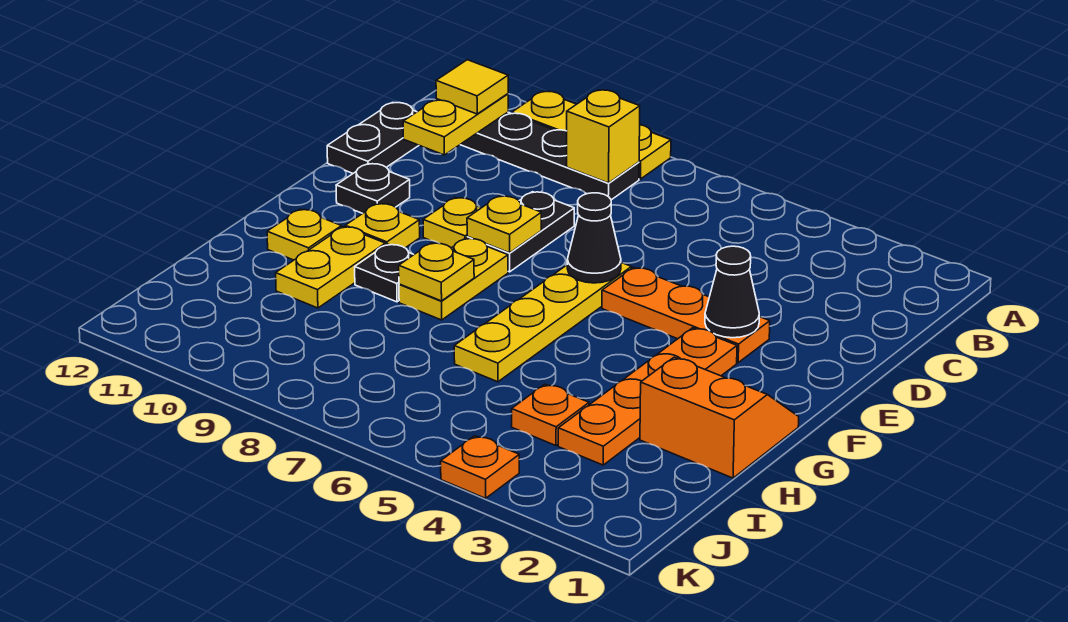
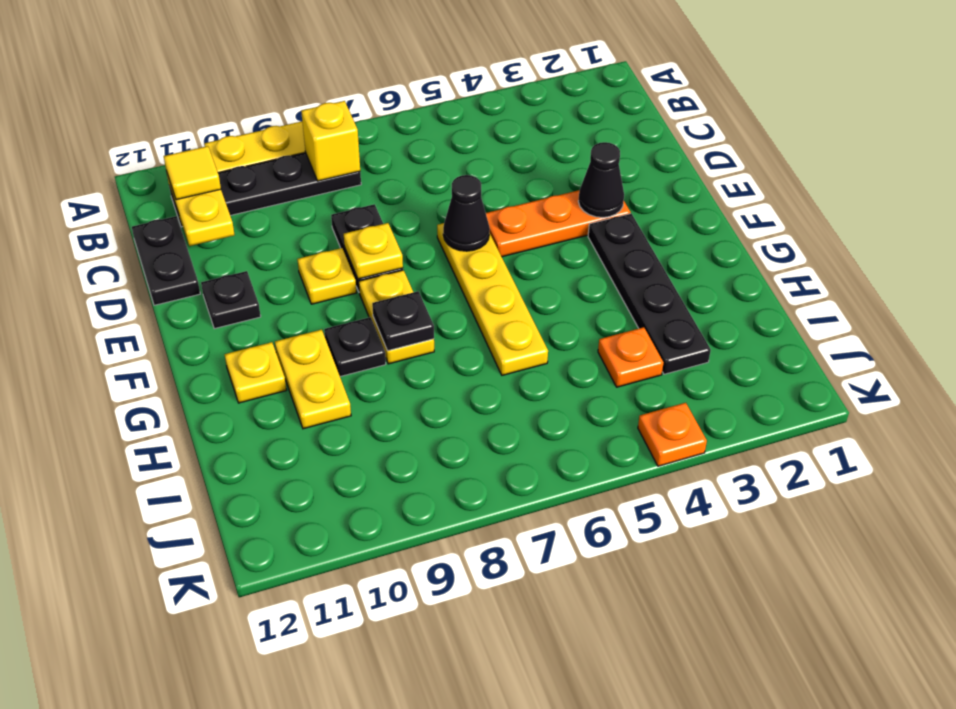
orange 1x4 plate [558,328,737,465] -> black 1x4 plate [588,214,711,374]
yellow 1x1 plate [345,203,420,248] -> none
orange 2x2 slope [640,357,799,478] -> none
yellow 1x1 plate [399,243,474,301] -> black 1x1 plate [372,291,434,351]

